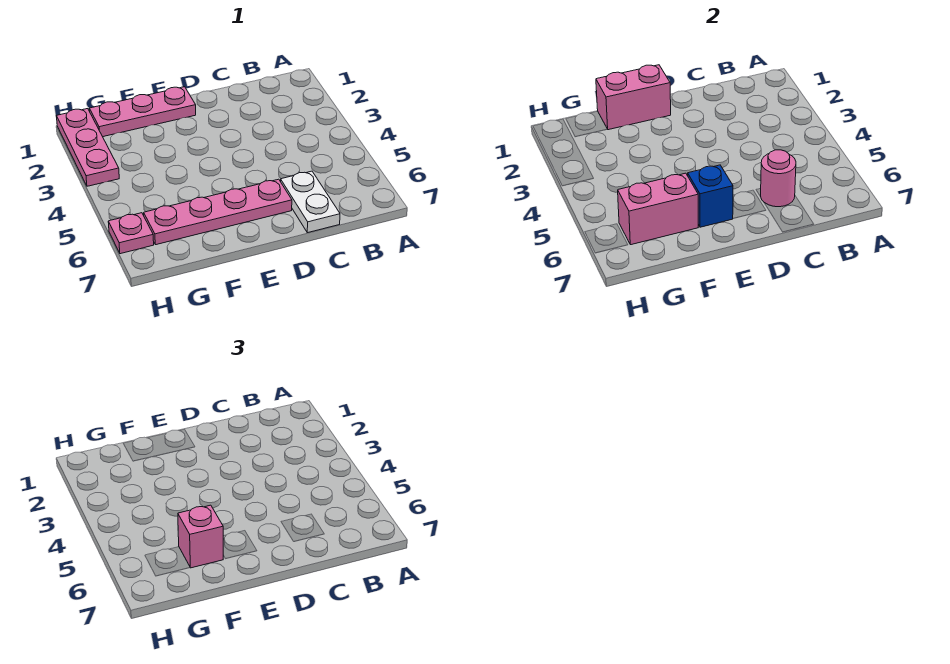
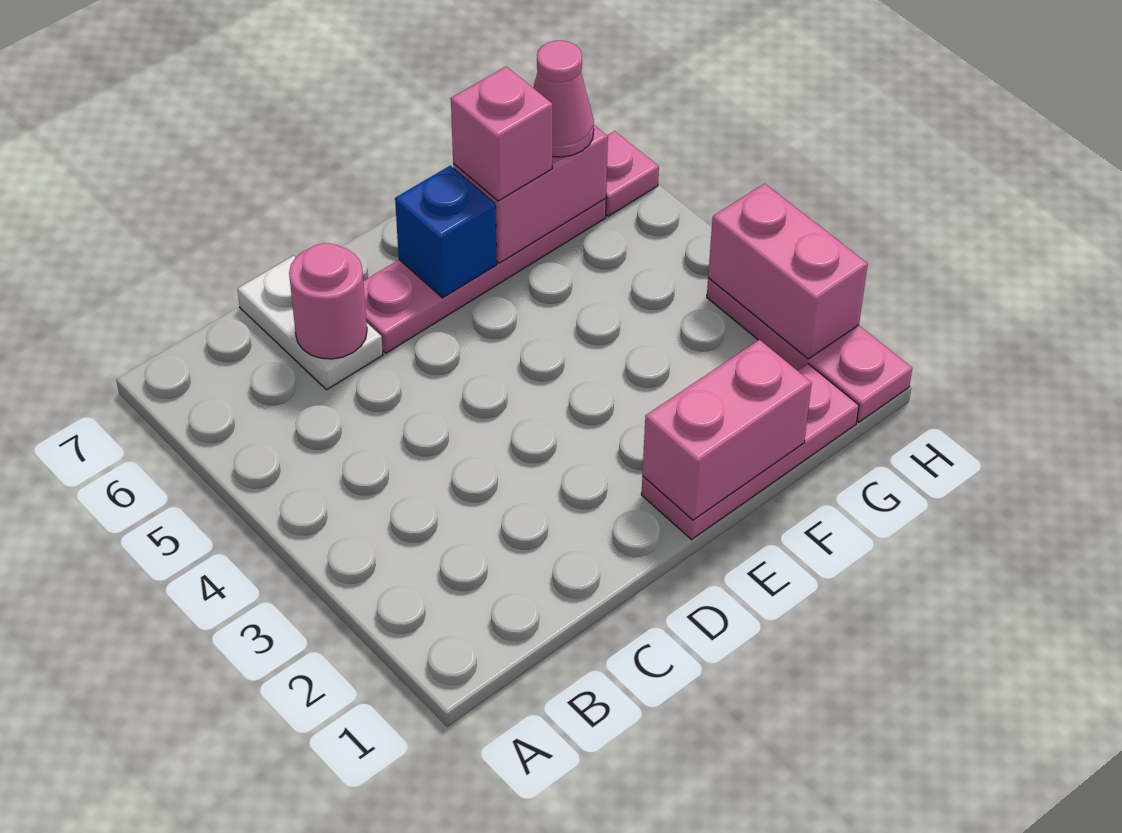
none -> pink 1x1 cone [533,41,594,157]
none -> pink 1x2 brick [708,184,868,359]

